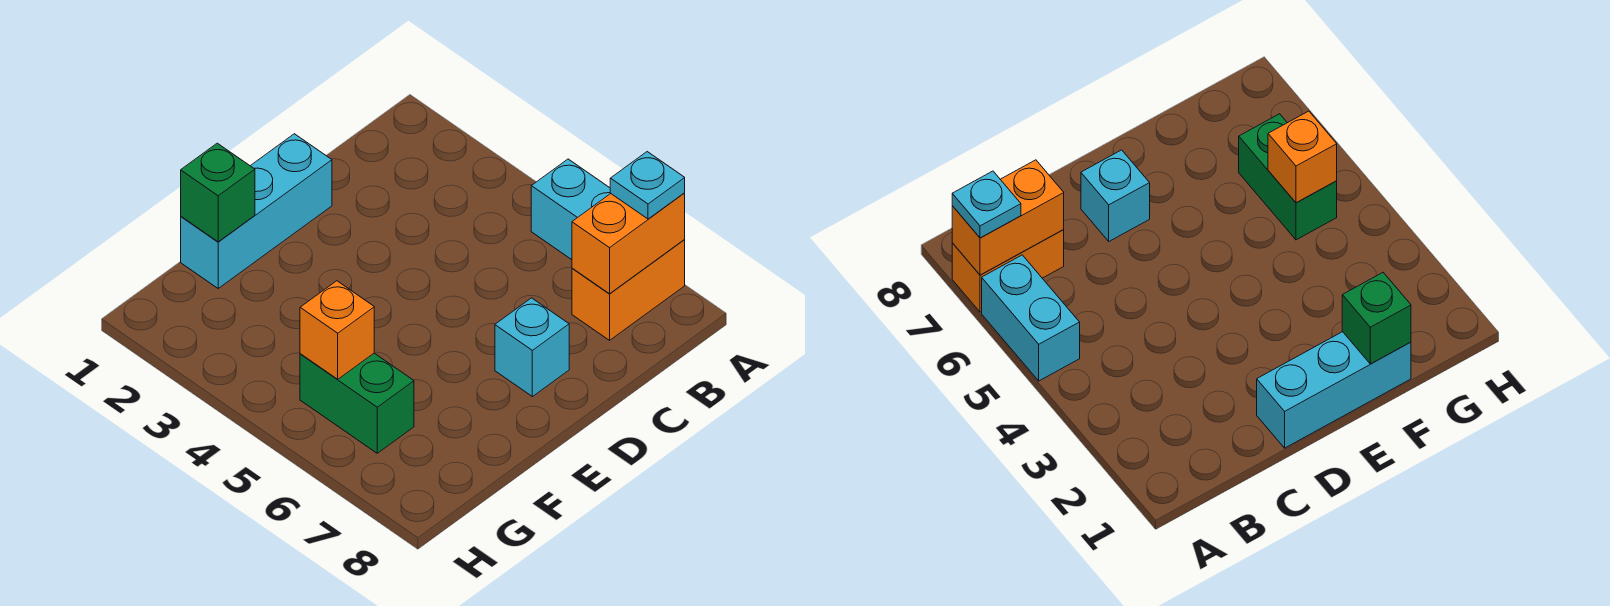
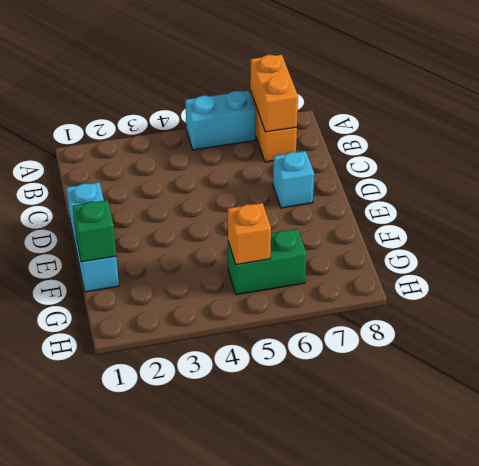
cyan 1x1 plate [610,152,685,219] -> none

